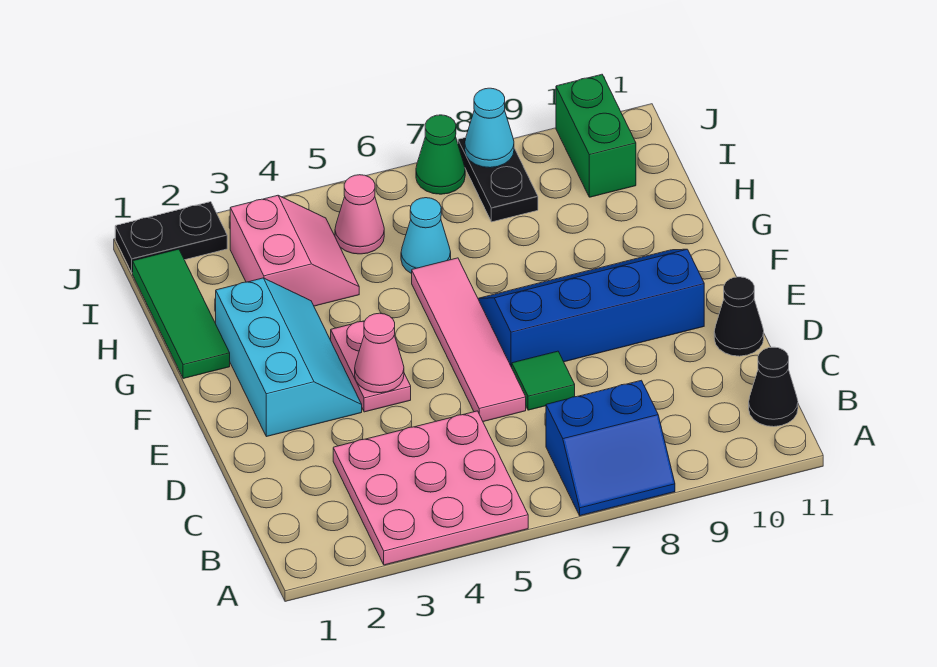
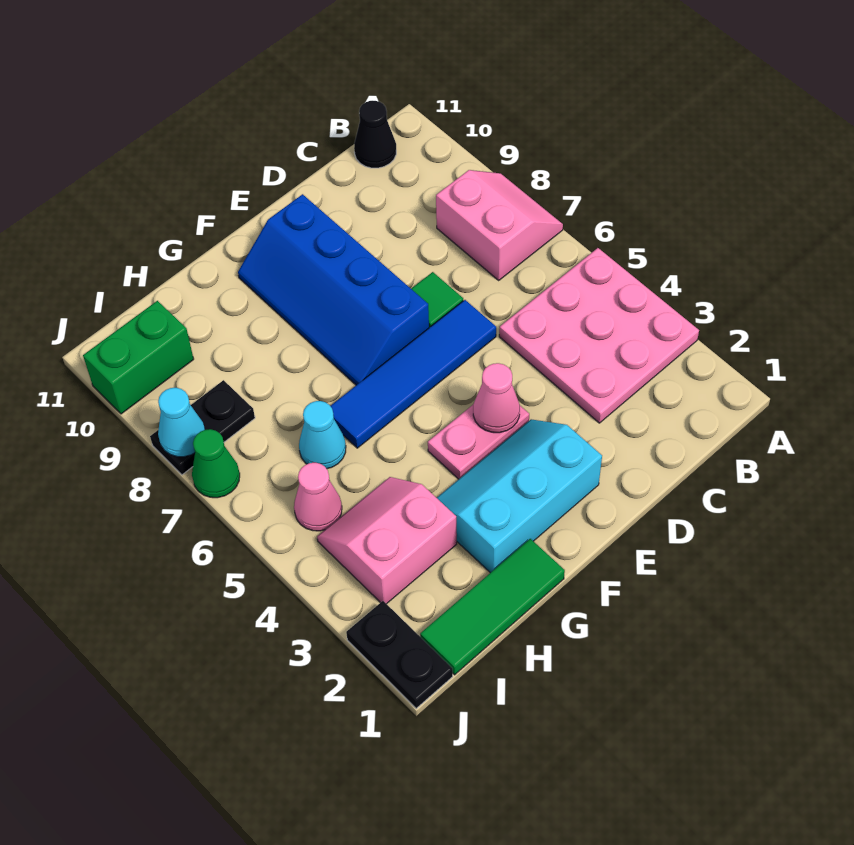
blue 2x2 slope [546,380,675,516] -> pink 2x2 slope [436,170,563,280]
pink 1x4 tile [412,258,526,422] -> blue 1x4 tile [331,300,496,448]
black 1x1 cone [714,277,764,356] -> none

